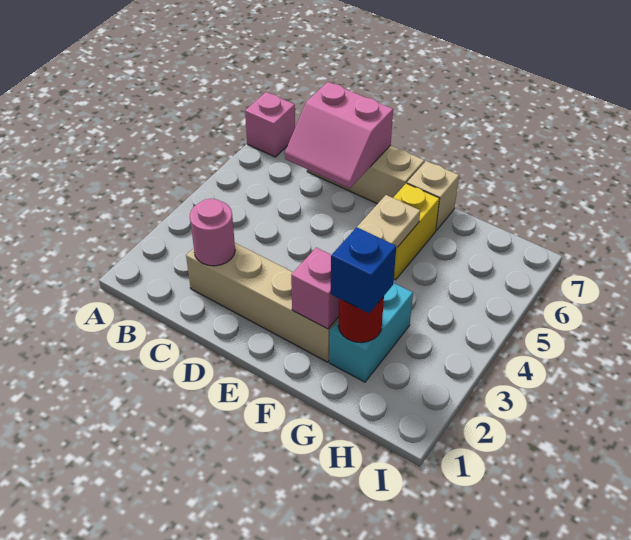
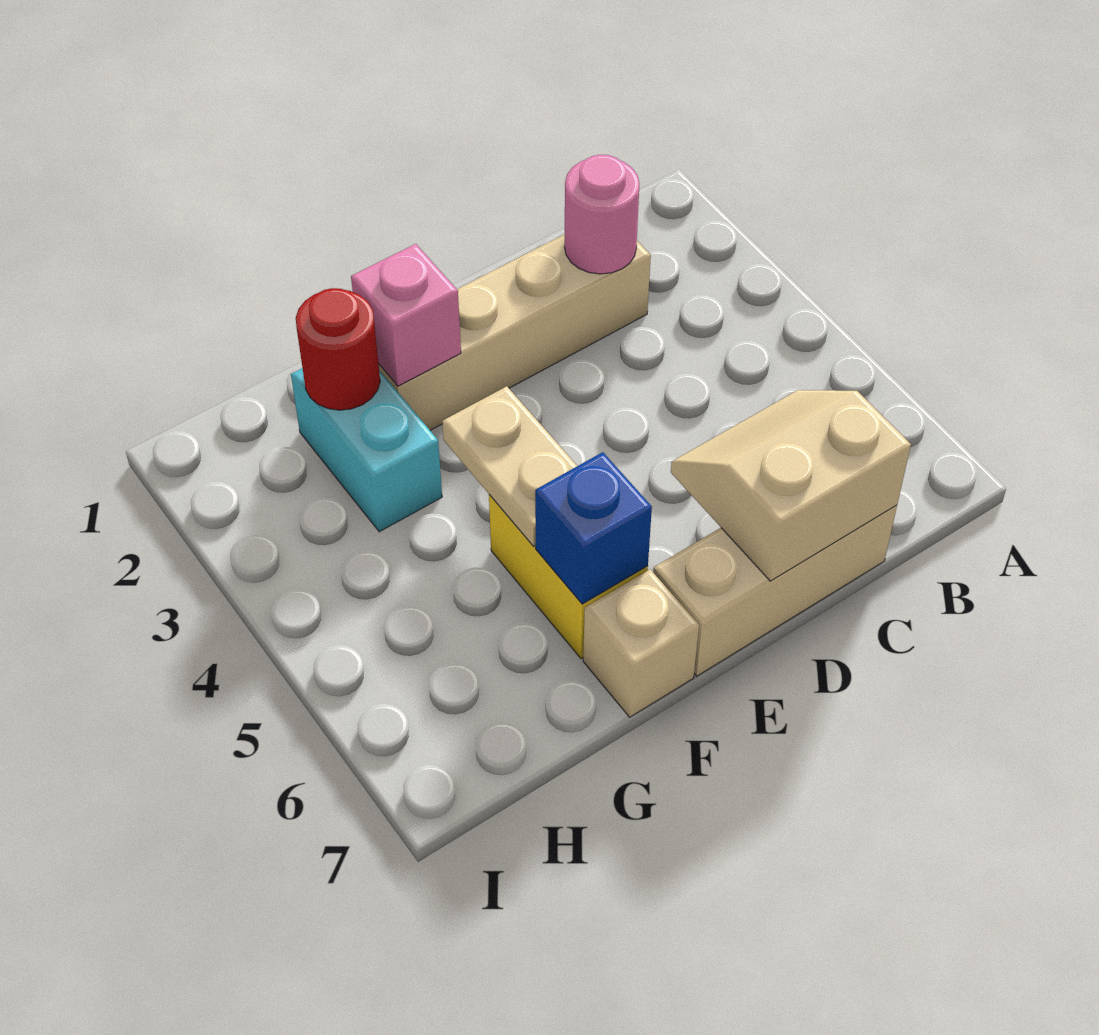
pink 1x1 brick [245,92,295,157] -> none
pink 2x2 slope [285,82,393,188] -> tan 2x2 slope [671,390,911,581]
blue 1x1 brick [331,227,396,313] -> blue 1x1 brick moved to [535,452,652,604]

